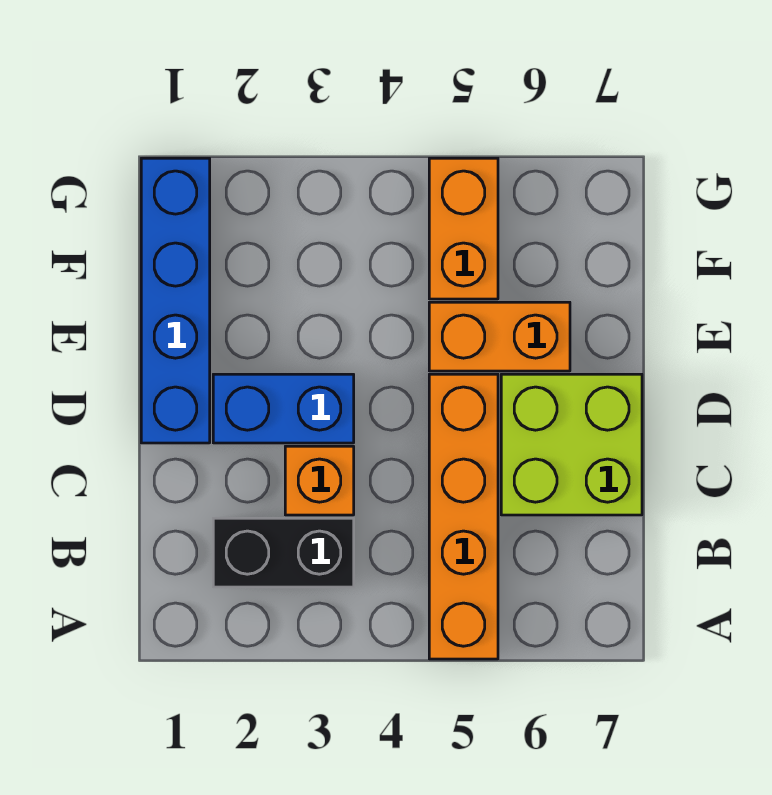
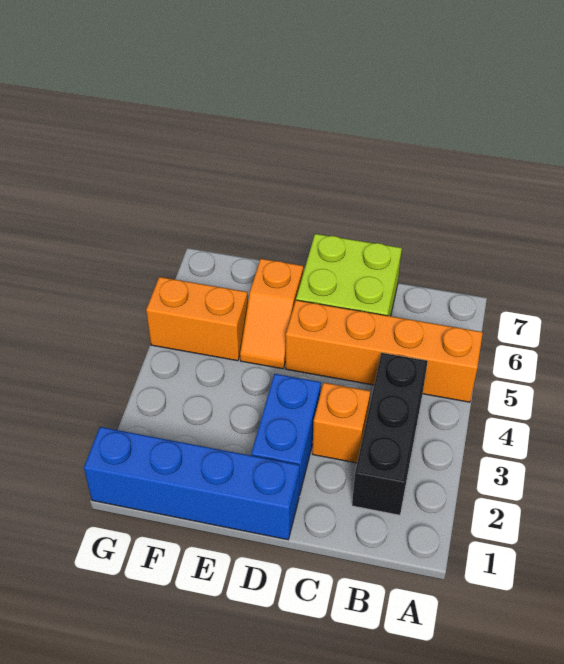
black 1x2 brick [213,518,354,587] -> black 1x3 brick [352,353,428,515]
orange 1x2 brick [429,302,570,371] -> orange 1x2 slope [240,259,303,369]

